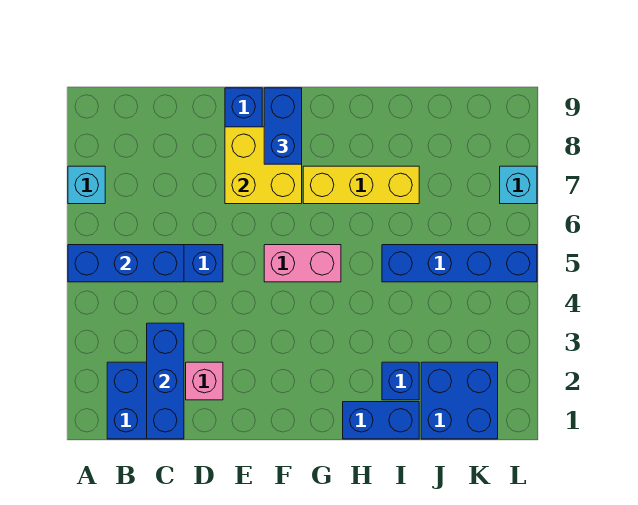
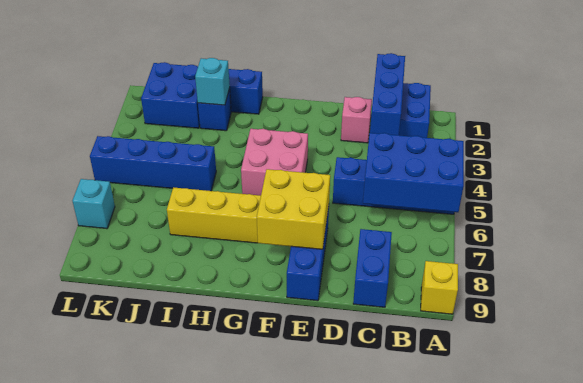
blue 1x3 brick [68,245,184,282] -> blue 2x3 brick [363,133,464,212]
cyan 1x1 brick [68,166,105,204] -> cyan 1x1 brick moved to [195,58,230,105]
none -> yellow 1x1 brick [421,261,458,314]
pink 1x2 brick [264,245,341,282] -> pink 2x2 brick [241,129,308,196]
blue 1x2 brick [264,88,302,164] -> blue 1x2 brick moved to [353,229,392,307]

